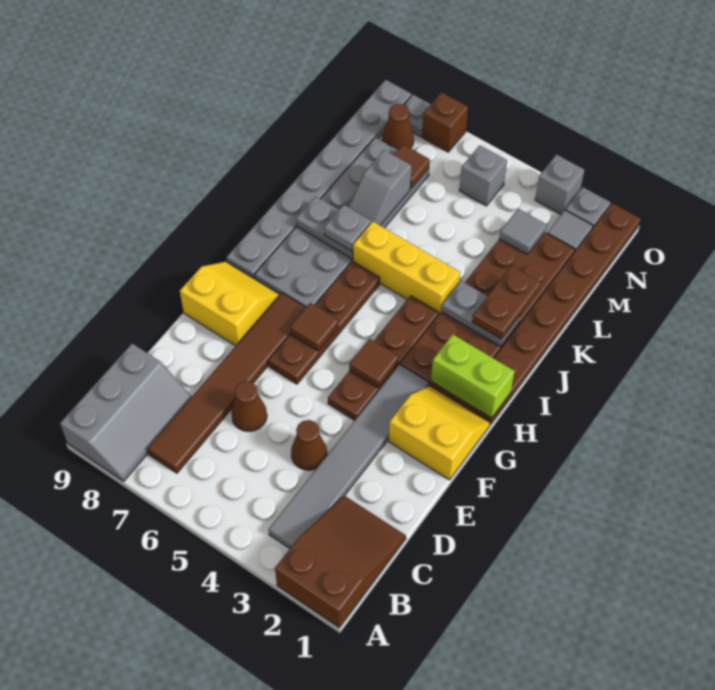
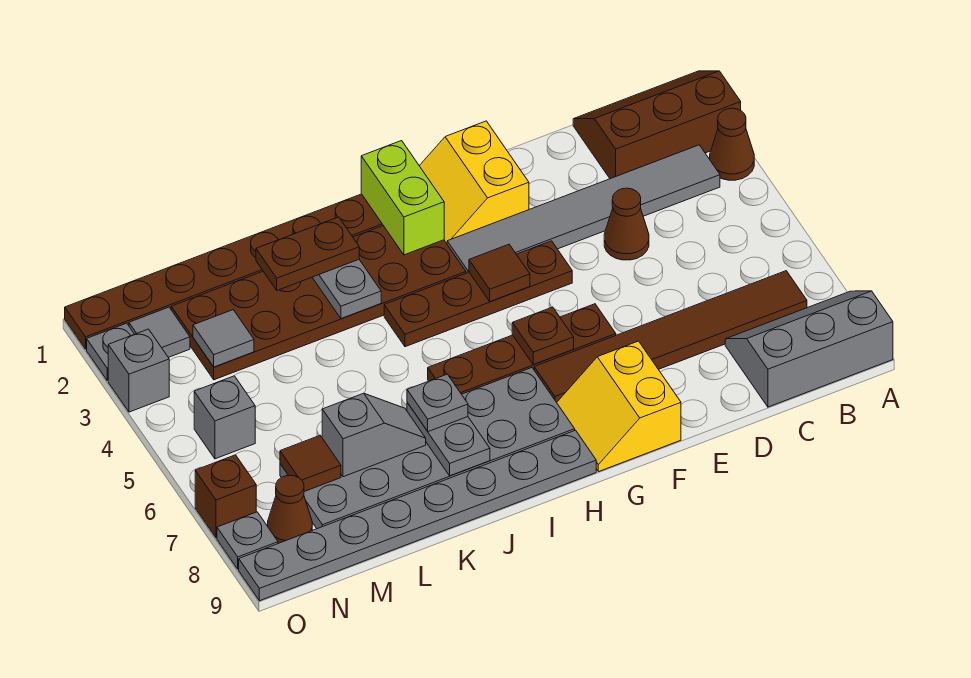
brown 2x3 slope [275,496,406,628] -> brown 2x3 slope turned to [573,71,741,179]
brown 1x1 cone [231,381,267,431] -> brown 1x1 cone moved to [710,108,754,180]
brown 1x1 tile [290,303,338,351] -> brown 1x1 plate [512,307,574,364]
yellow 1x3 brick [353,221,460,314] -> none

